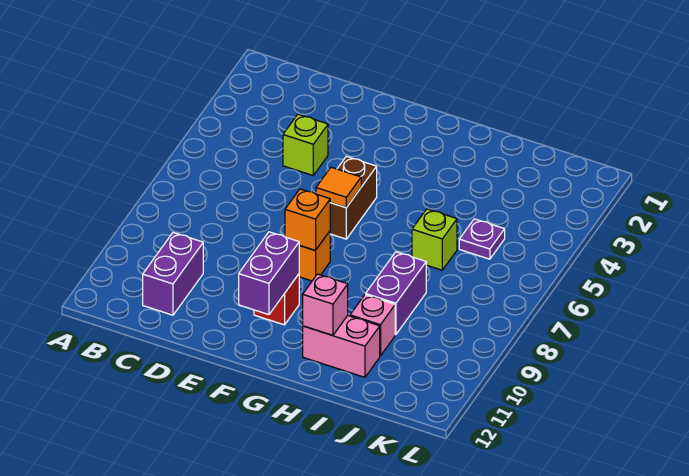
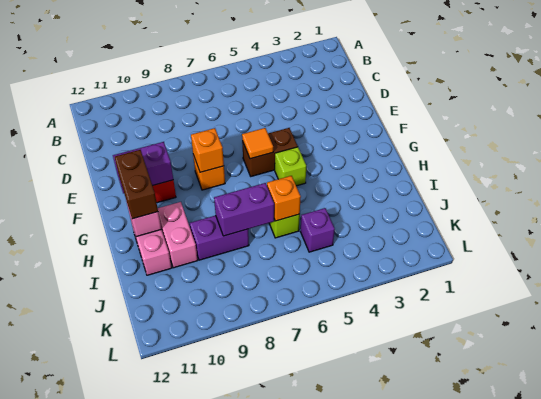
purple 1x2 brick [143,233,203,315] -> purple 1x2 brick moved to [214,183,274,236]
lime 1x1 brick [283,114,328,175] -> lime 1x1 brick moved to [275,147,306,186]
none -> brown 1x2 brick [115,150,158,219]
none -> orange 1x1 brick [267,176,301,221]
pink 1x1 brick [350,295,395,356] -> pink 1x2 brick [158,202,198,268]
purple 1x1 plate [459,219,505,259] -> purple 1x1 brick [300,208,335,252]

